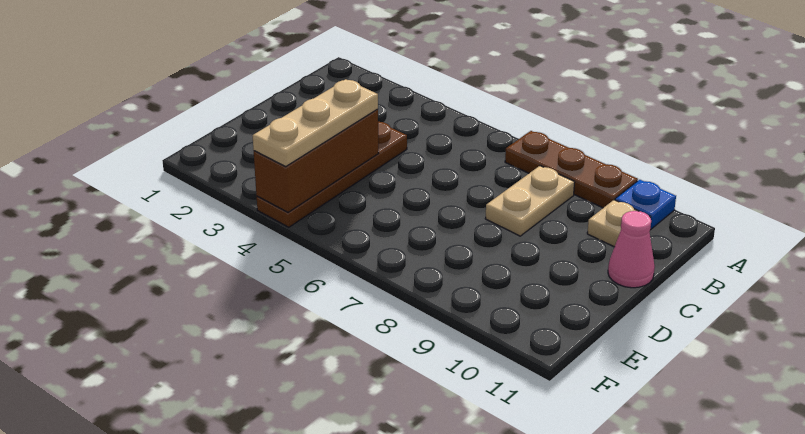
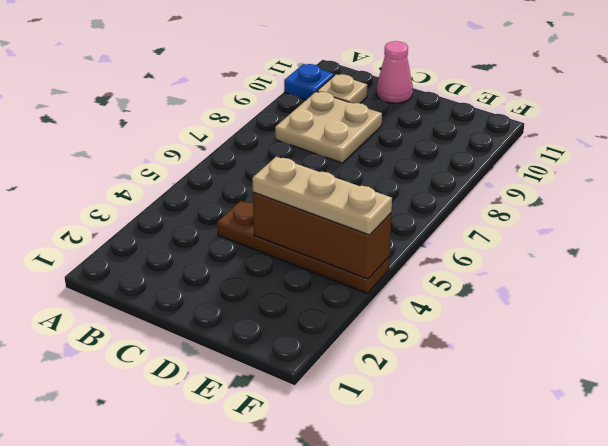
brown 1x3 plate [505,131,638,208] -> none
tan 1x2 plate [485,166,575,236] -> tan 2x2 plate [275,92,382,163]

